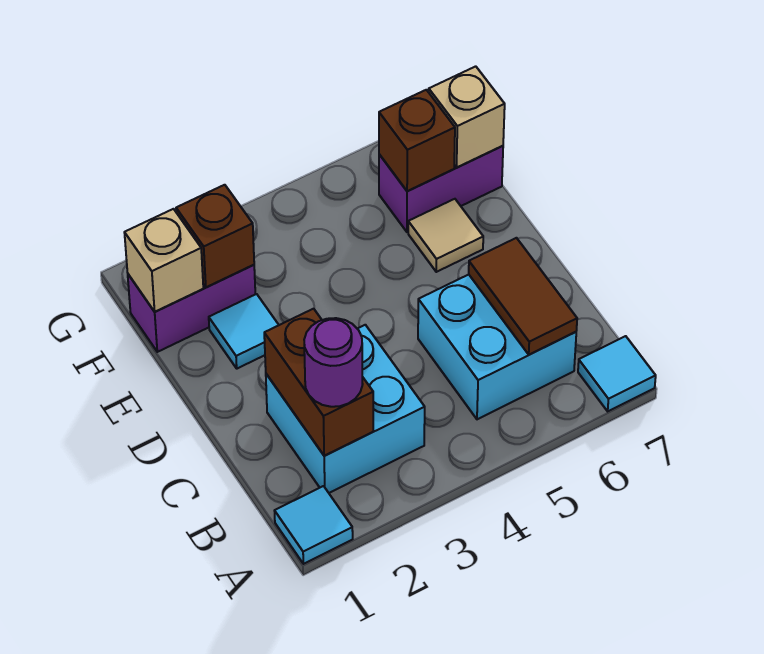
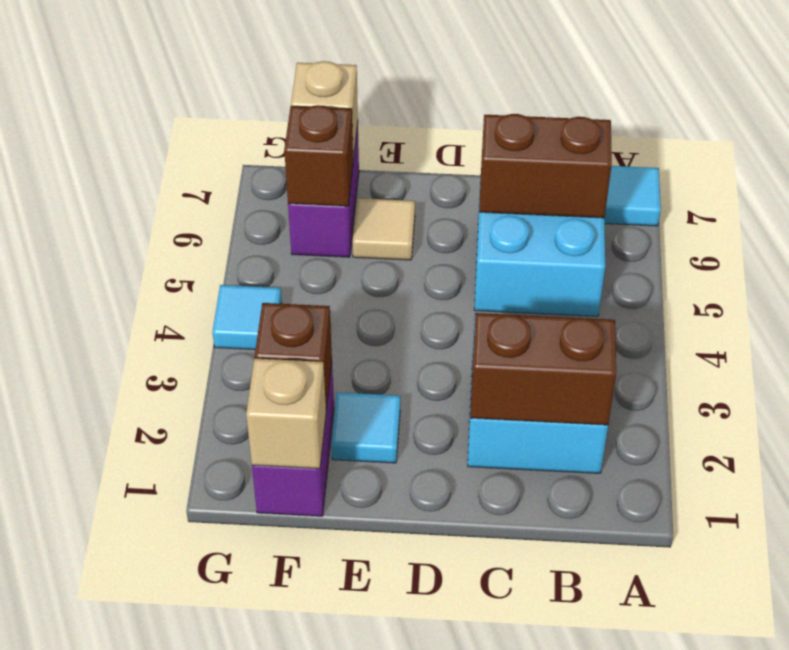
cyan 1x1 tile [275,486,353,564] -> cyan 1x1 tile moved to [213,285,282,350]
purple 1x1 round brick [304,318,363,407] -> none
brown 1x2 tile [469,238,577,355] -> brown 1x2 brick [479,114,612,218]

